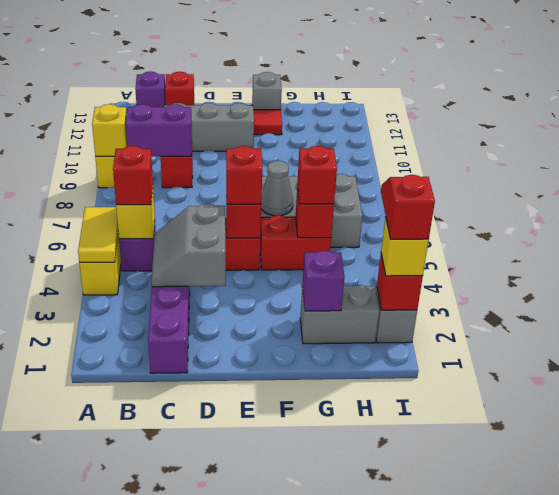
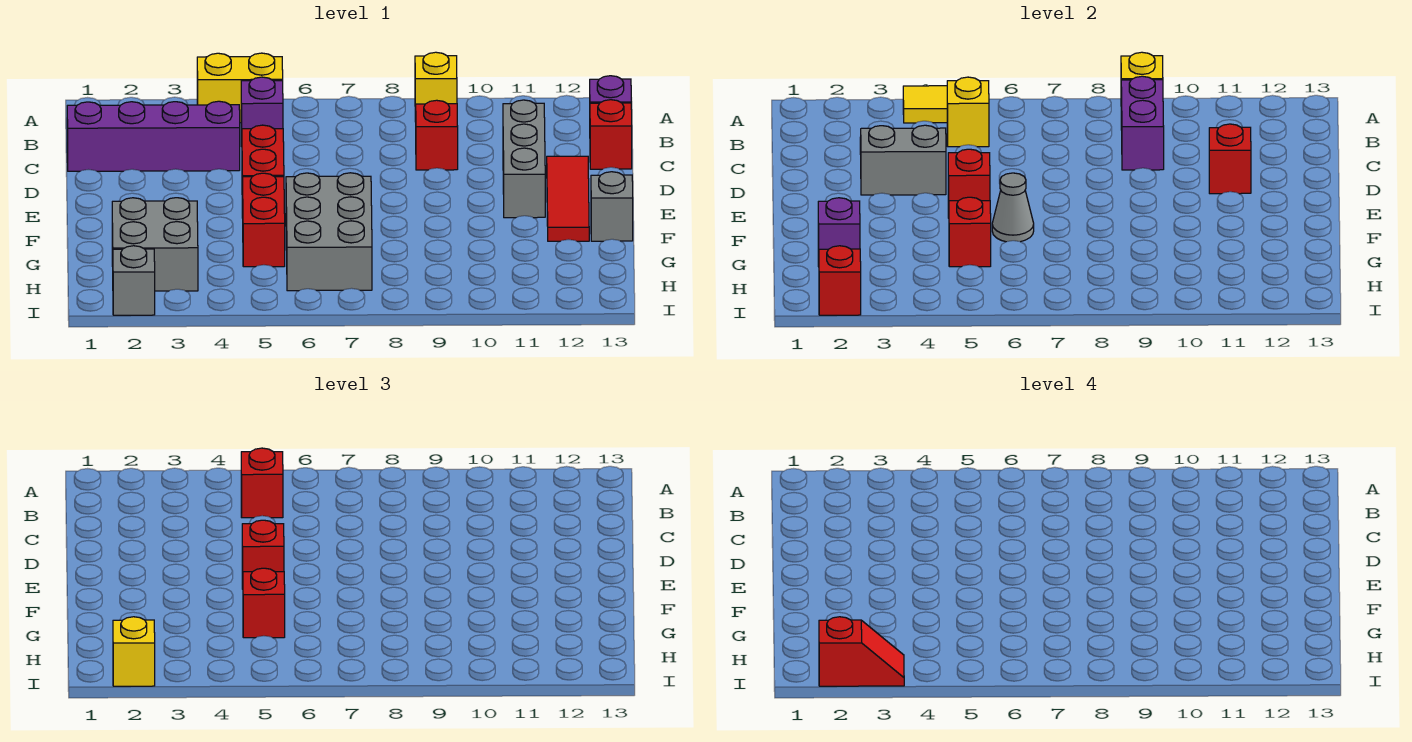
none -> red 1x1 brick [1209,124,1251,194]
grey 1x2 brick [300,285,379,344] -> grey 2x2 brick [112,198,198,291]

